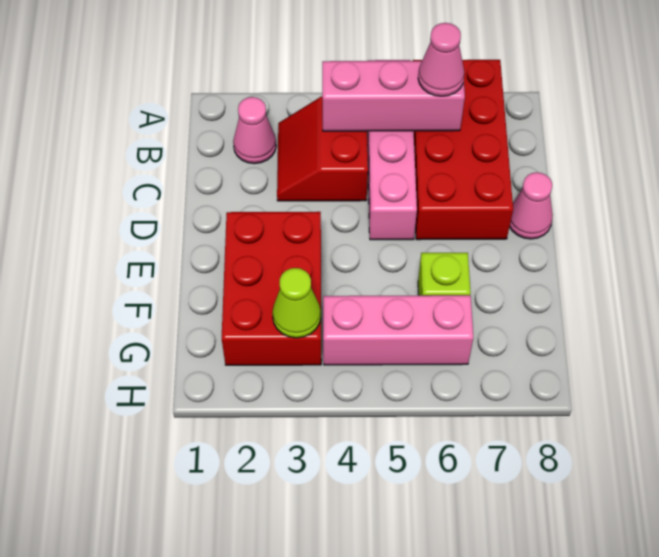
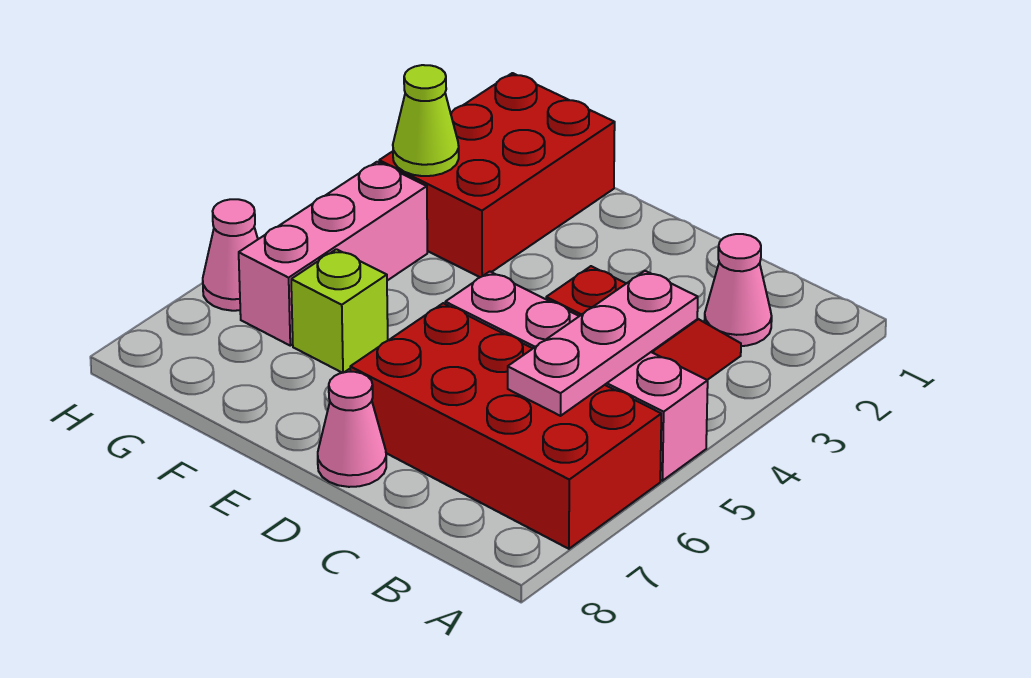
pink 1x3 brick [322,61,465,131] -> pink 1x3 plate [508,271,698,416]
pink 1x1 cone [418,23,464,96] -> pink 1x1 cone moved to [203,199,258,311]
red 2x3 brick [222,212,321,365] -> red 2x3 brick turned to [379,73,615,277]

